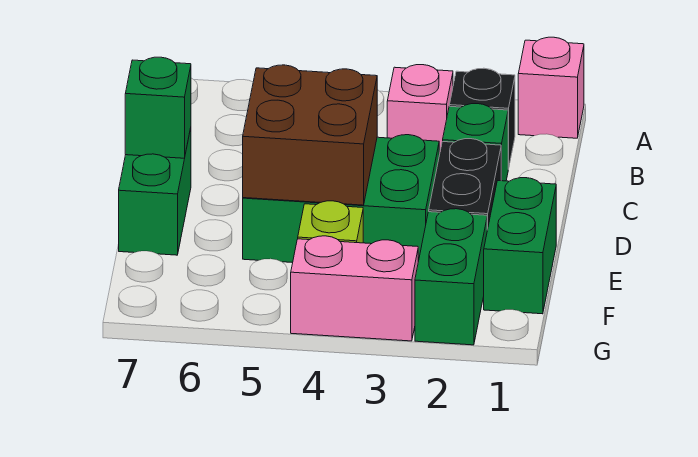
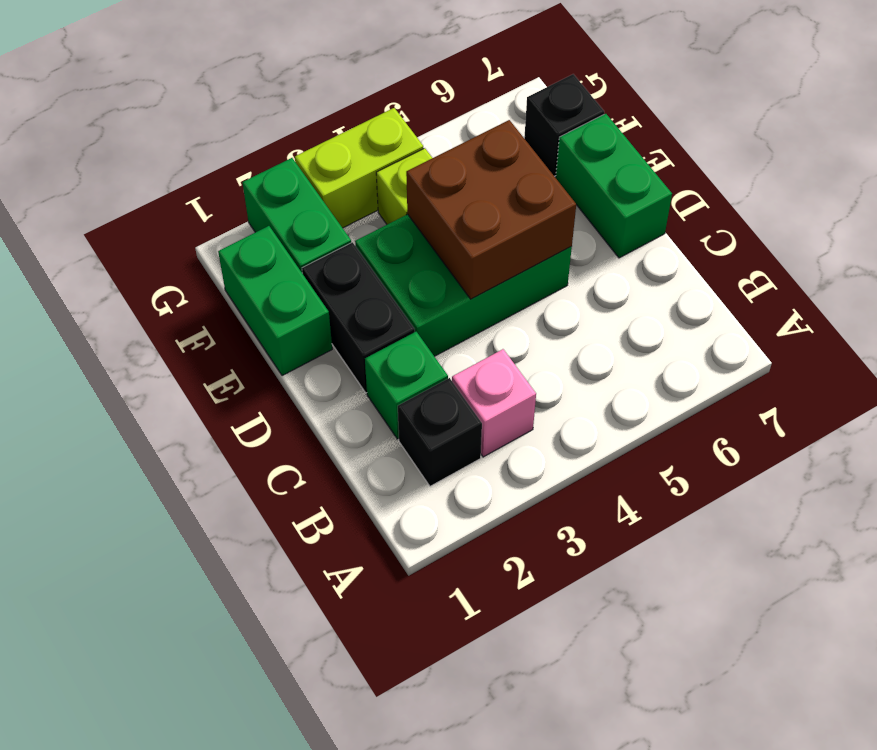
pink 1x1 brick [518,37,584,138] -> none
green 1x1 brick [125,57,191,158] -> none
none -> black 1x1 brick [524,74,604,176]
pink 1x2 brick [291,236,418,341] -> lime 1x2 brick [295,108,424,228]

